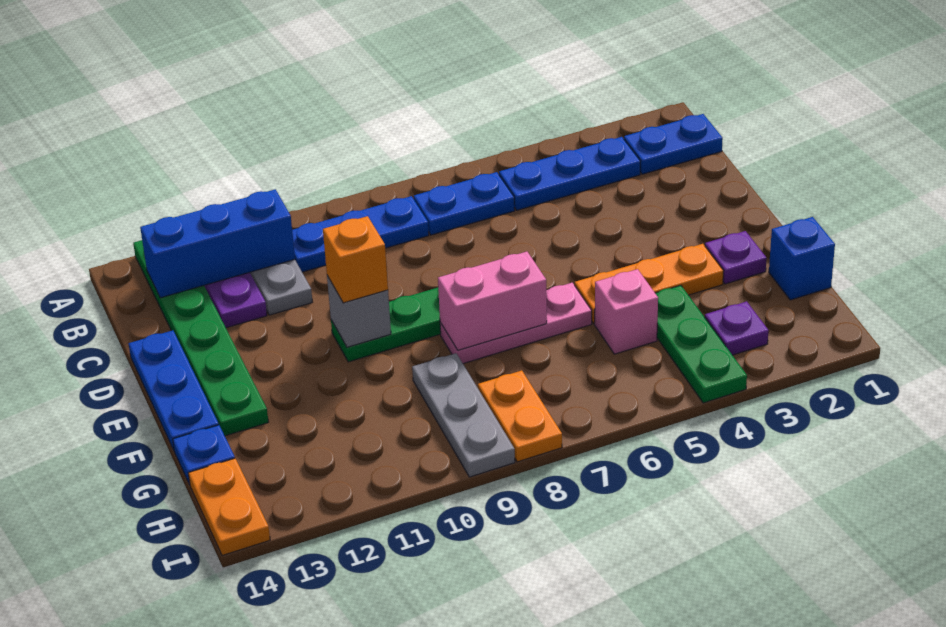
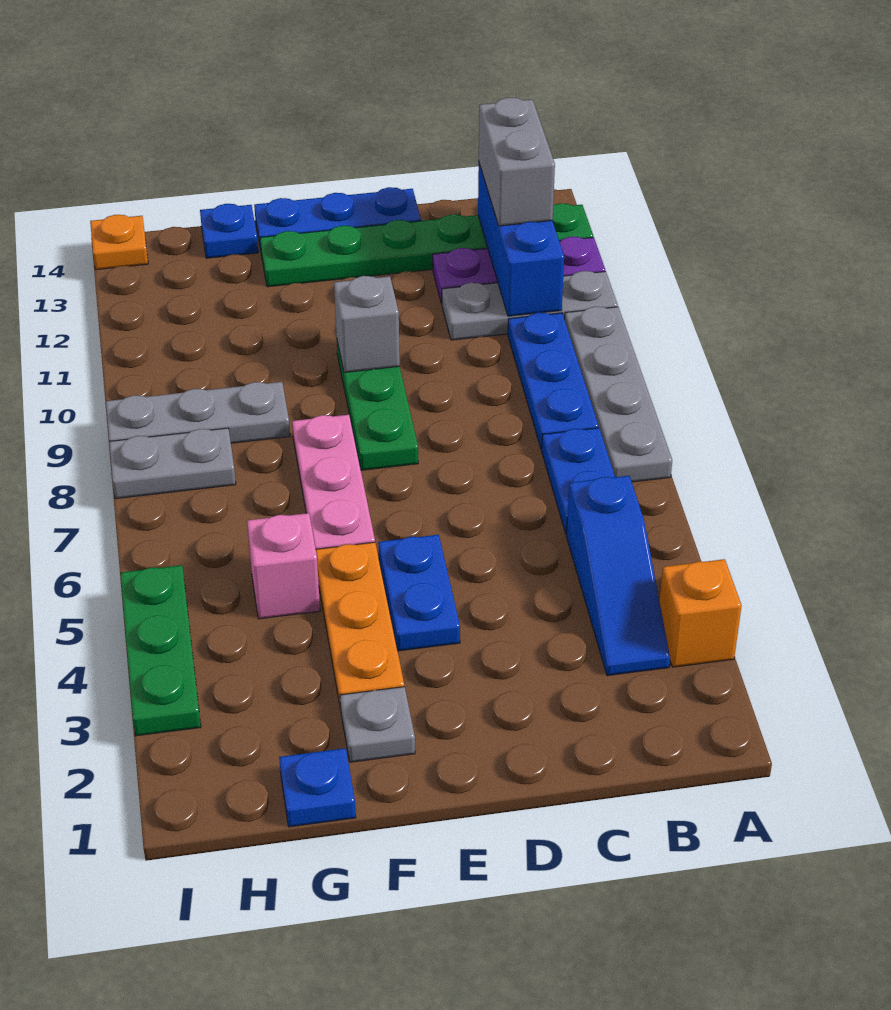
none -> grey 1x4 plate [565,307,672,482]
blue 1x2 plate [624,114,723,174] -> blue 1x2 plate moved to [378,535,460,651]
blue 1x3 plate [499,137,641,210] -> blue 1x3 slope [566,476,670,676]
none -> grey 1x2 brick [479,97,555,226]
orange 1x1 brick [323,216,388,303] -> orange 1x1 brick moved to [659,559,742,667]
purple 1x1 plate [705,231,767,284] -> grey 1x1 plate [340,687,415,762]
pink 1x2 brick [438,252,547,350] -> none
blue 1x1 brick [769,217,835,300] -> blue 1x1 plate [279,748,356,827]
green 1x3 plate [655,285,747,403] -> green 1x3 plate turned to [120,565,201,736]
purple 1x1 plate [705,301,769,355] -> none
orange 1x2 plate [478,370,562,462] -> grey 1x2 plate [109,428,236,499]
orange 1x2 plate [188,458,270,555] -> orange 1x1 plate [90,215,148,270]

